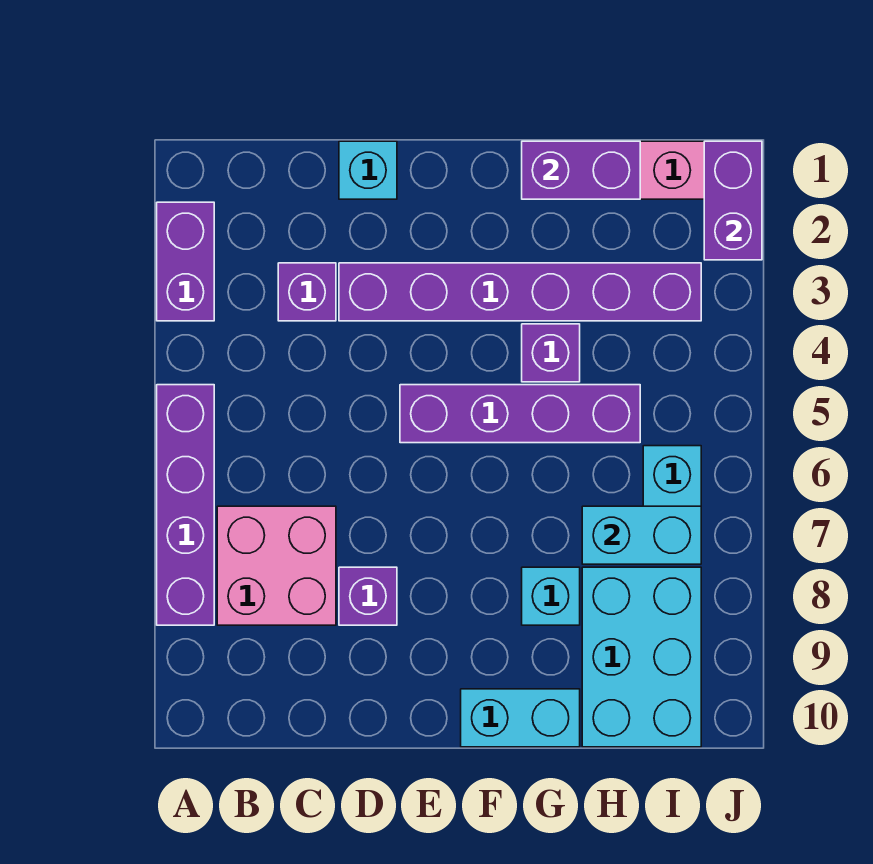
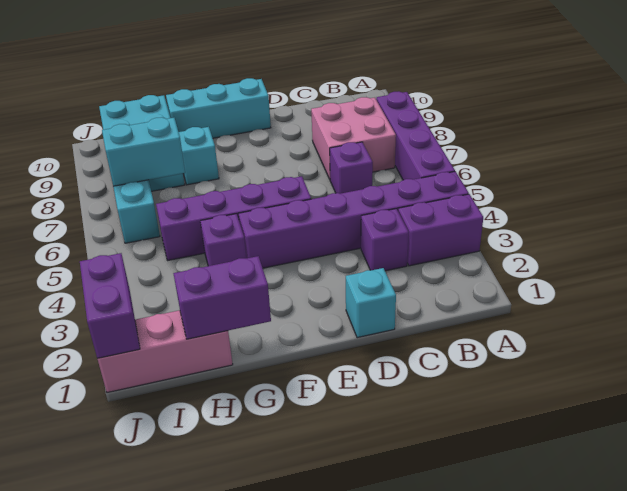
purple 1x2 brick [157,202,214,321] -> purple 1x2 brick turned to [398,194,483,266]
purple 1x6 brick [339,263,701,321] -> purple 1x6 brick moved to [239,171,469,268]
purple 1x1 brick [339,567,397,625] -> purple 1x1 brick moved to [330,142,373,194]
cyan 1x2 brick [461,689,580,747] -> cyan 1x3 brick [166,78,271,138]

